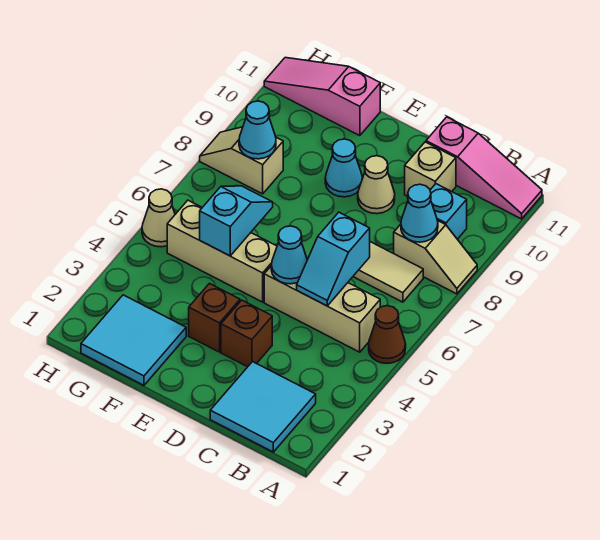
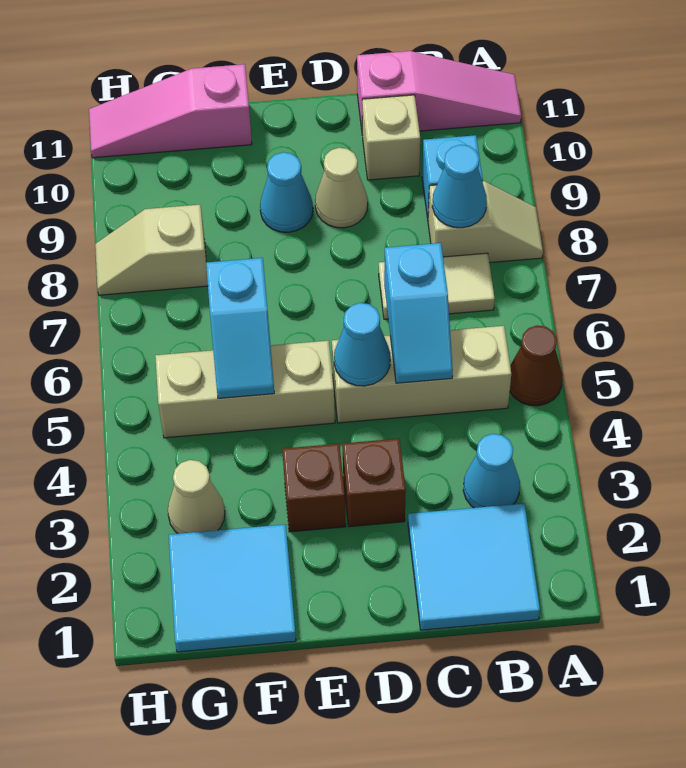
cyan 1x2 slope [200,186,273,256] -> cyan 1x2 slope turned to [206,258,274,398]
cyan 1x1 cone [239,101,276,159] -> cyan 1x1 cone moved to [463,434,520,508]
tan 1x1 cone [142,189,175,247] -> tan 1x1 cone moved to [168,460,225,534]

